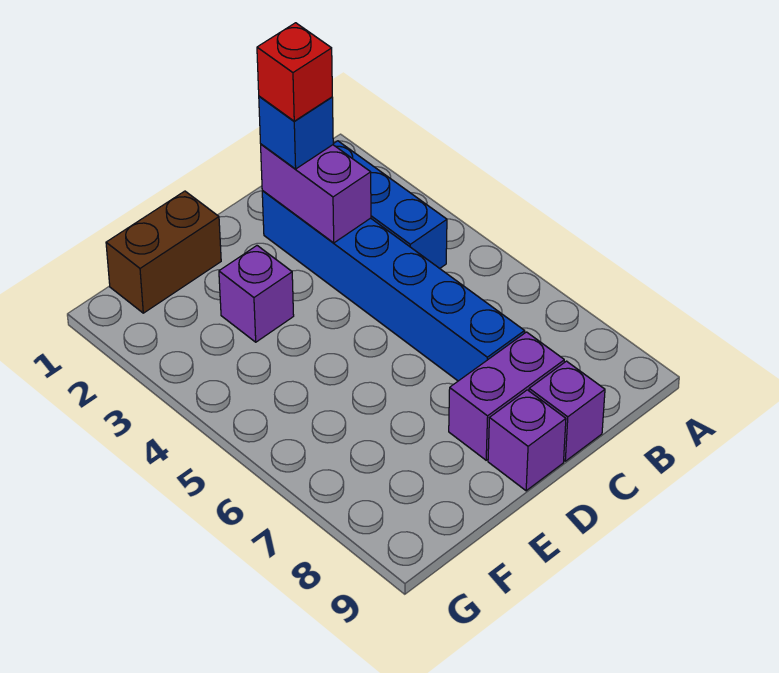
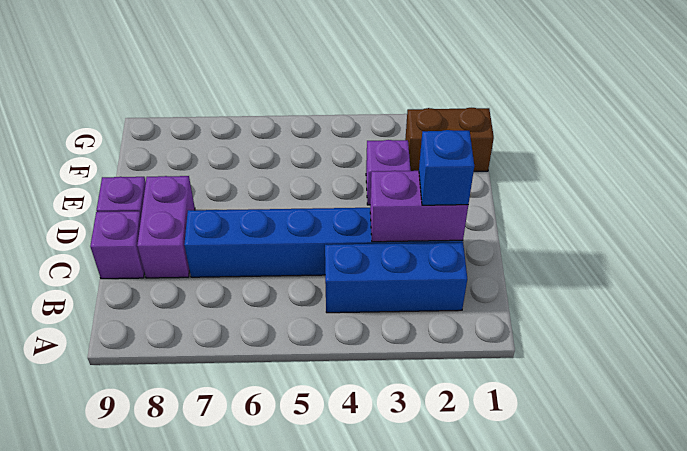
red 1x1 brick [257,23,332,121] -> none
brown 1x2 brick [106,191,221,313] -> brown 1x2 brick turned to [405,108,494,171]

